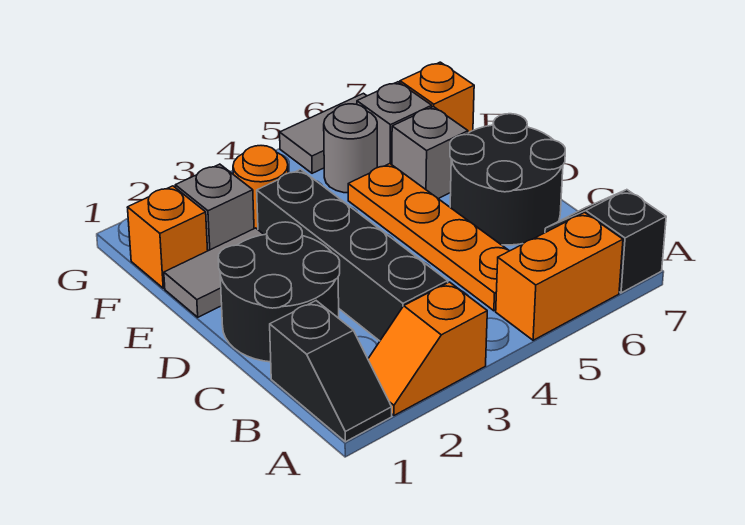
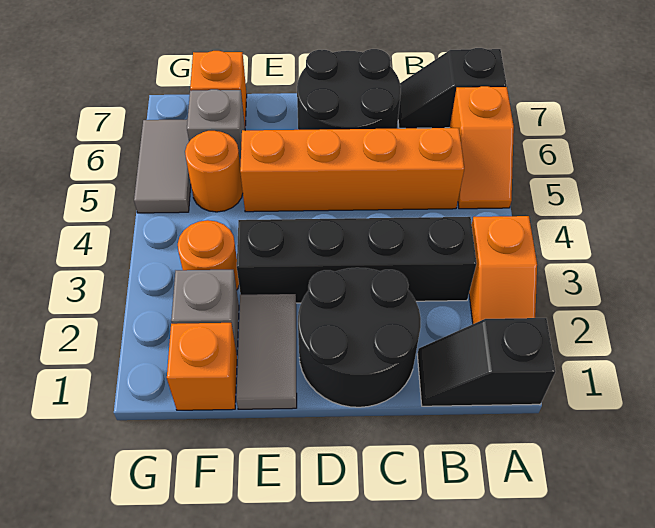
black 1x2 slope [270,301,392,442] -> black 1x2 slope turned to [417,318,556,406]
orange 1x2 brick [496,212,623,340] -> orange 1x2 slope [450,86,514,209]
orange 1x4 plate [348,164,509,311] -> orange 1x4 brick [240,128,464,212]
grey 1x1 brick [392,107,468,199] -> none
grey 1x1 round brick [324,104,377,193] -> orange 1x1 round brick [185,131,243,212]

